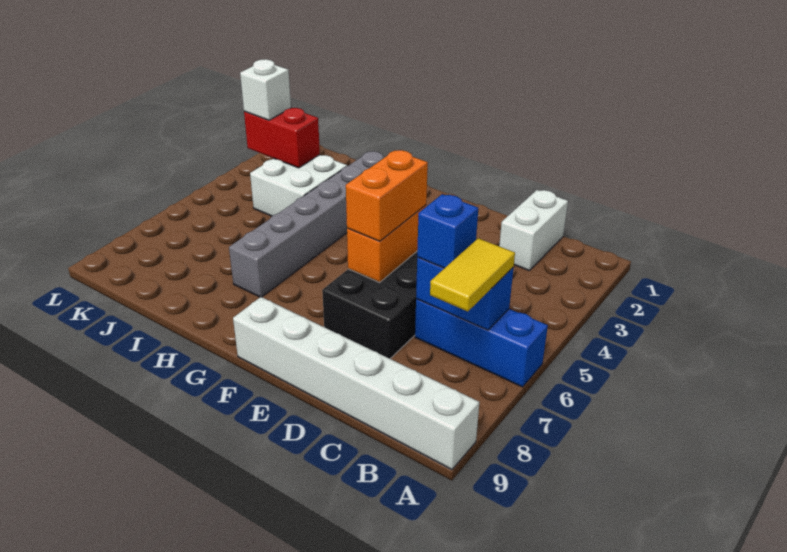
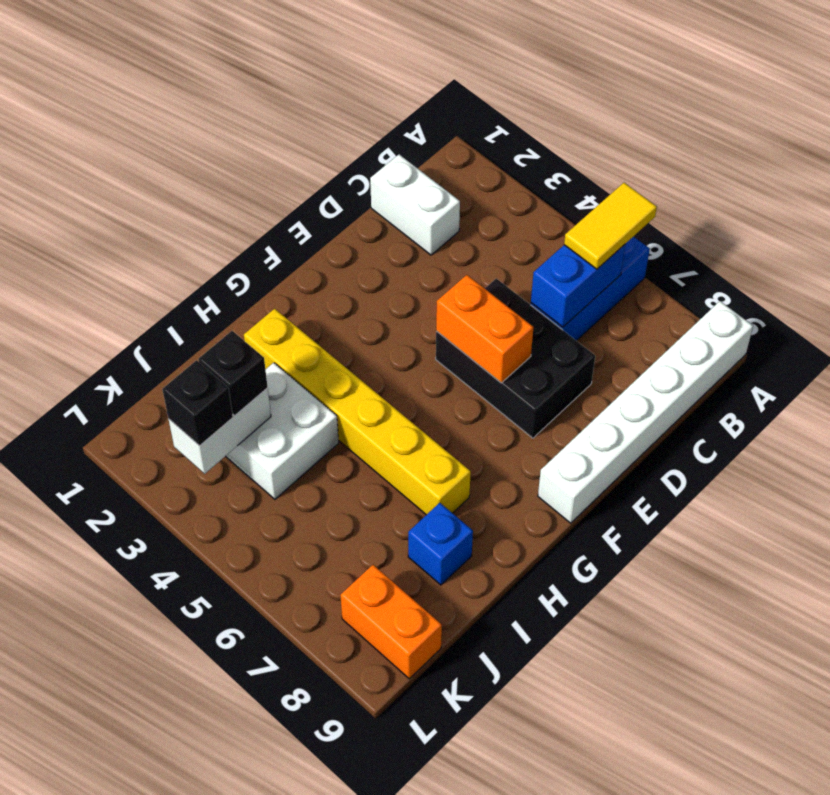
yellow 1x2 tile [430,238,515,312] -> yellow 1x2 tile turned to [564,183,657,269]
blue 1x1 brick [417,194,478,268] -> blue 1x1 brick moved to [408,503,473,585]
orange 1x2 brick [346,150,428,241] -> orange 1x2 brick moved to [340,565,442,679]
grey 1x6 brick [229,151,385,297] -> yellow 1x6 brick [244,309,471,515]
red 1x2 brick [244,108,320,168] -> white 1x2 brick [169,388,271,474]
none -> black 1x1 brick [198,331,268,415]
white 1x1 brick [240,59,291,120] -> black 1x1 brick [162,360,233,446]

